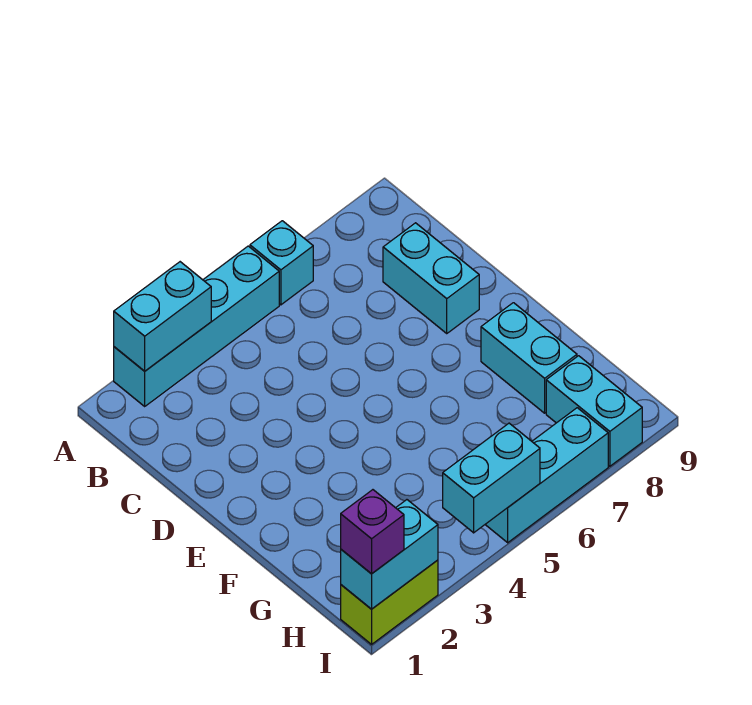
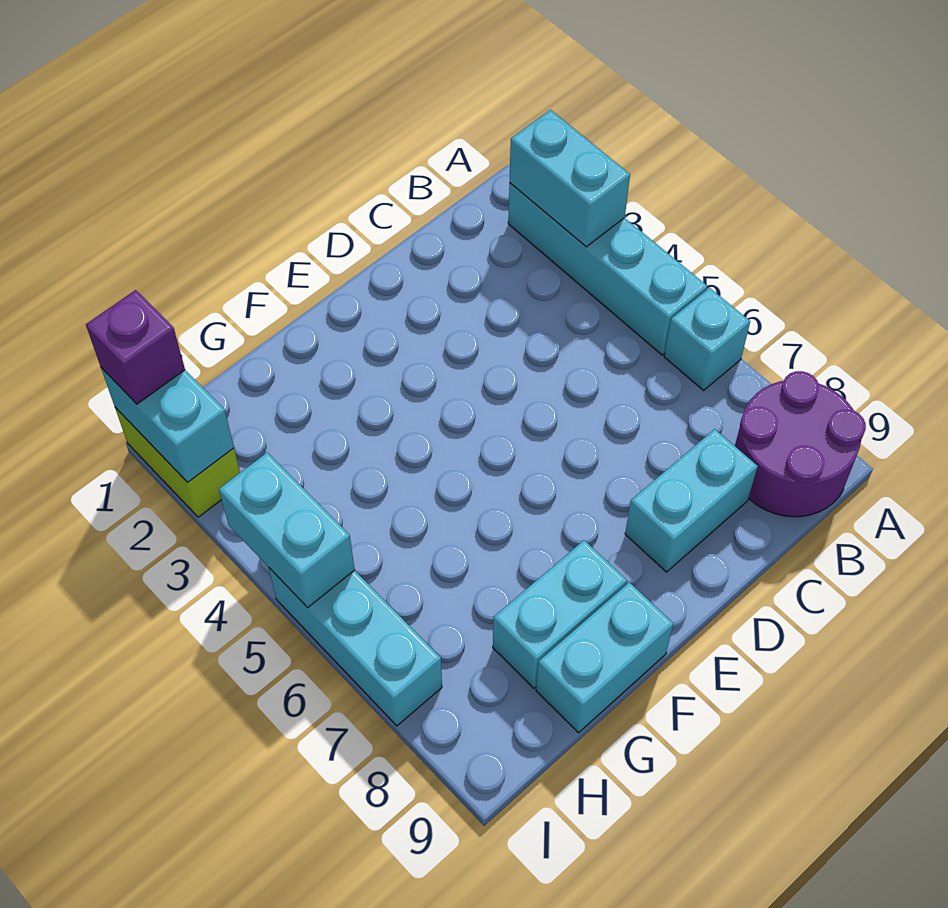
none -> purple 2x2 round brick [735,371,866,517]
cyan 1x2 brick [546,356,642,466] -> cyan 1x2 brick moved to [536,582,673,733]

